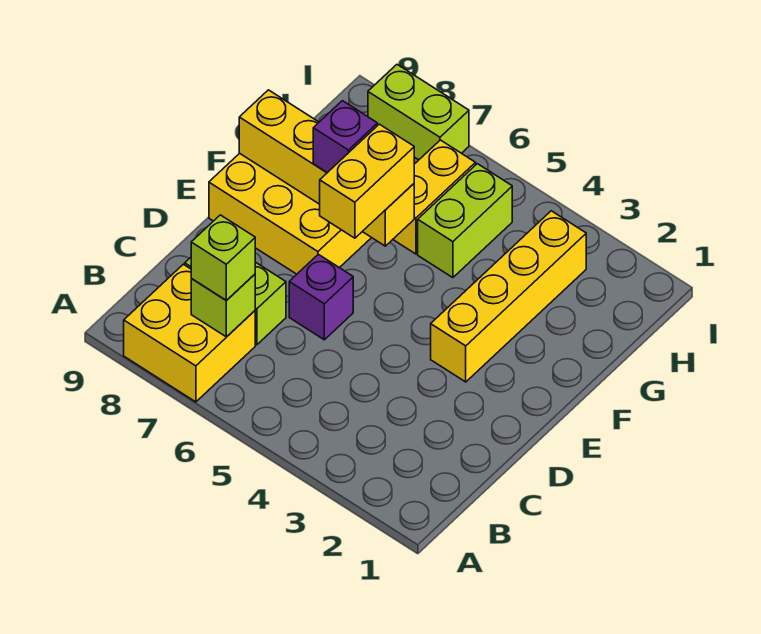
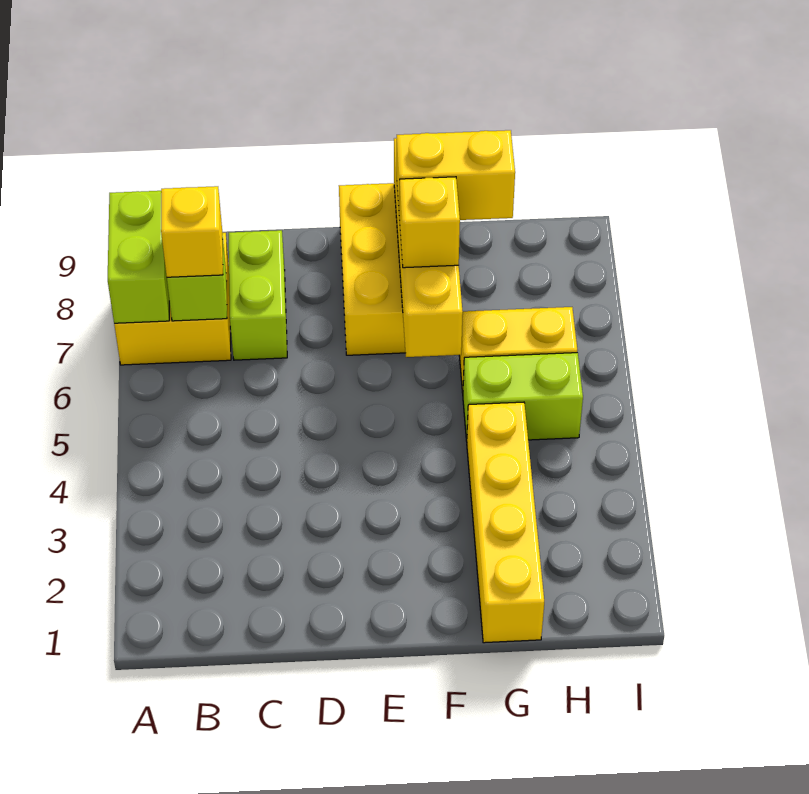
lime 1x1 brick [191,215,255,301] -> yellow 1x1 brick [161,186,223,277]
purple 1x1 brick [289,254,353,340] -> none
yellow 1x4 brick [431,211,586,382] -> yellow 1x4 brick turned to [467,402,544,643]
yellow 1x2 brick [320,124,414,238] -> yellow 1x2 brick moved to [397,130,515,220]
purple 1x1 brick [313,101,378,173] -> yellow 1x1 brick [399,177,460,268]
lime 1x2 brick [368,65,469,160] -> lime 1x2 brick moved to [108,191,169,324]

